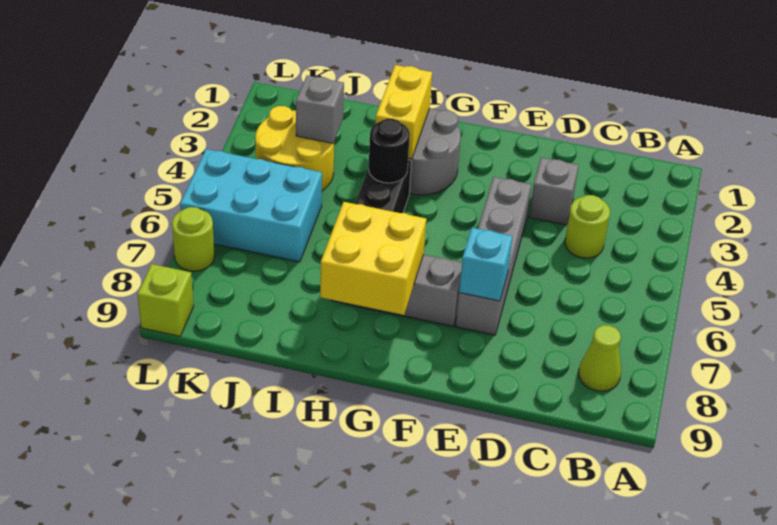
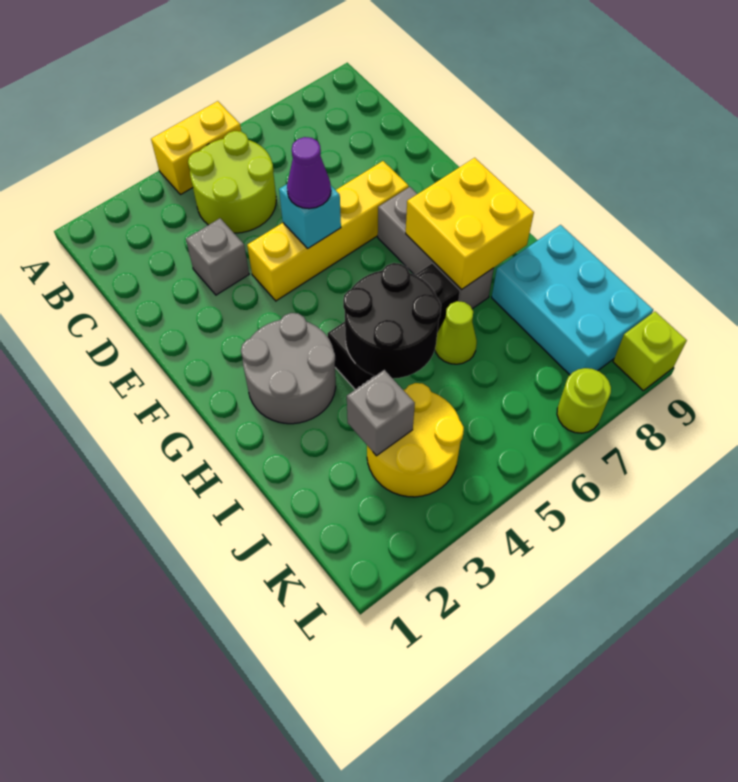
lime 1x1 cone [579,325,621,391] -> lime 1x1 cone moved to [435,301,477,364]
lime 1x1 round brick [565,195,610,258] -> lime 2x2 round brick [188,131,276,233]
grey 1x4 brick [456,177,531,335] -> yellow 1x4 brick [247,161,409,301]
none -> purple 1x1 cone [287,137,331,209]
cyan 1x1 brick [459,228,513,301] -> cyan 1x1 brick moved to [279,184,341,248]
yellow 1x2 brick [376,65,432,159] -> yellow 1x2 brick moved to [151,101,241,195]
black 1x1 round brick [369,119,410,183] -> black 2x2 round brick [343,263,441,379]
cyan 2x3 brick [180,149,322,262] -> cyan 2x3 brick moved to [492,225,653,375]

